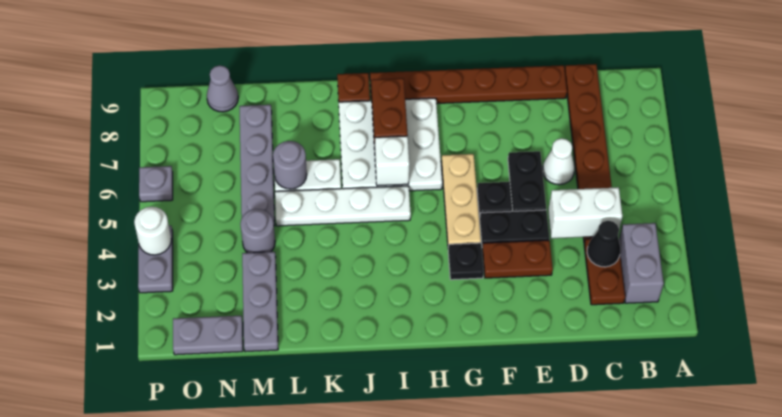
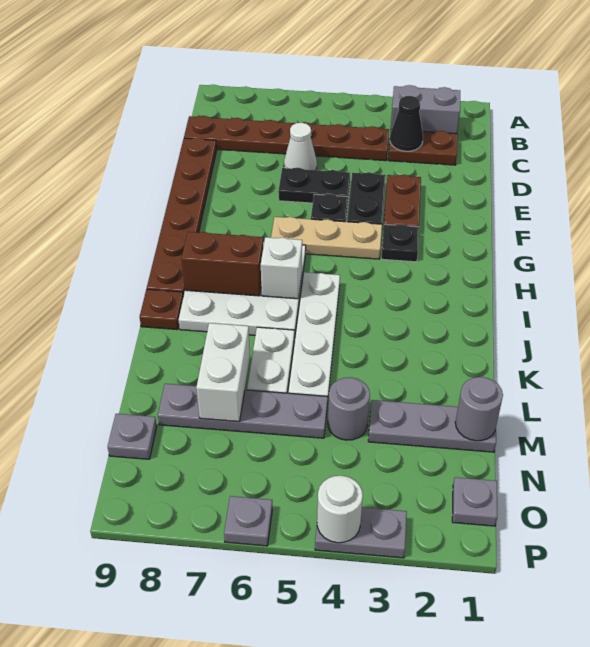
white 1x2 brick [548,187,622,238] -> white 1x2 brick moved to [196,323,250,422]
grey 1x1 round brick [273,141,307,189] -> grey 1x1 round brick moved to [455,377,503,441]
grey 1x2 plate [173,316,243,355] -> grey 1x1 plate [452,477,497,526]
grey 1x1 cone [207,65,238,112] -> grey 1x1 plate [108,414,157,459]

